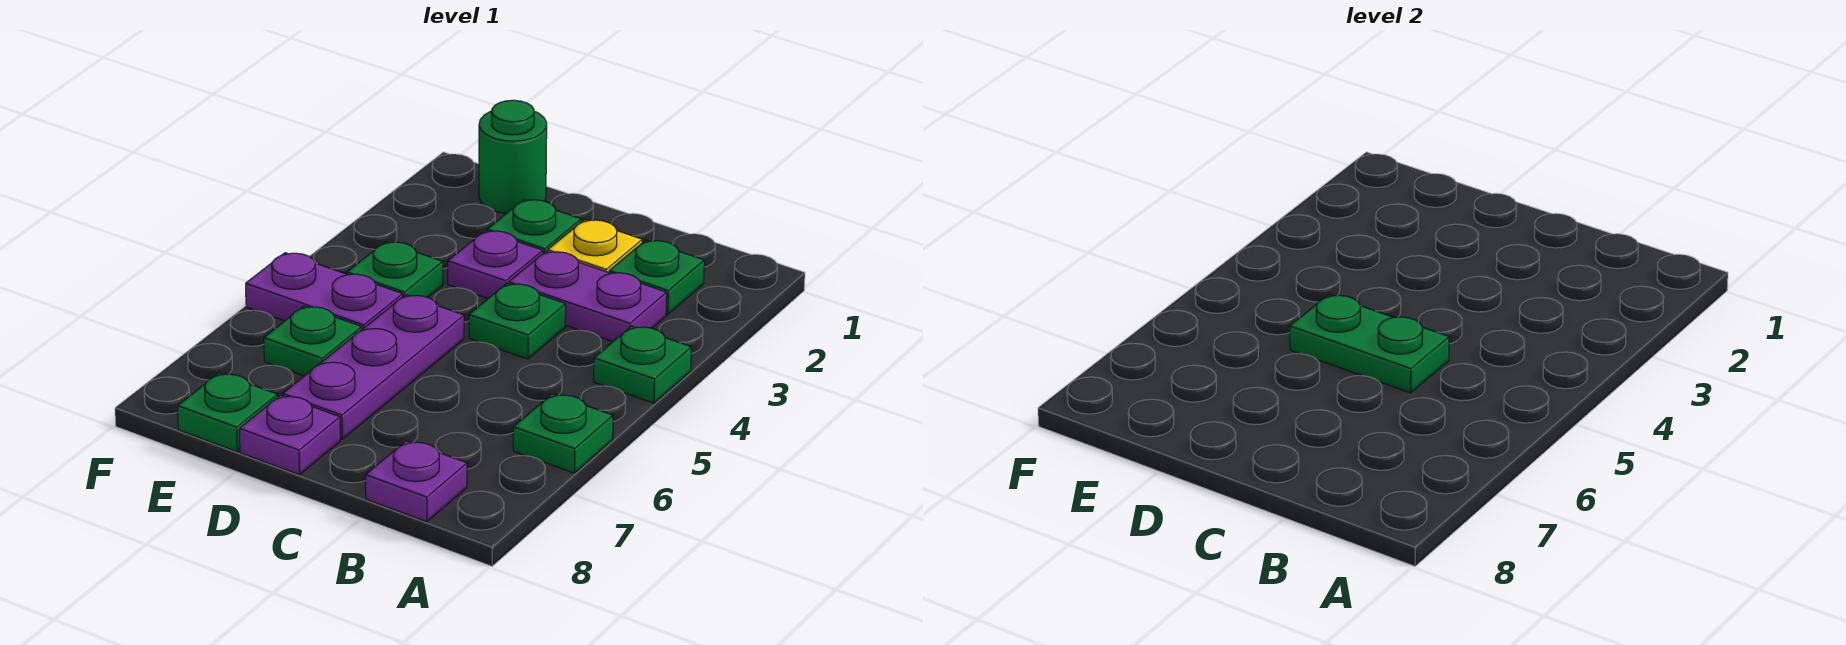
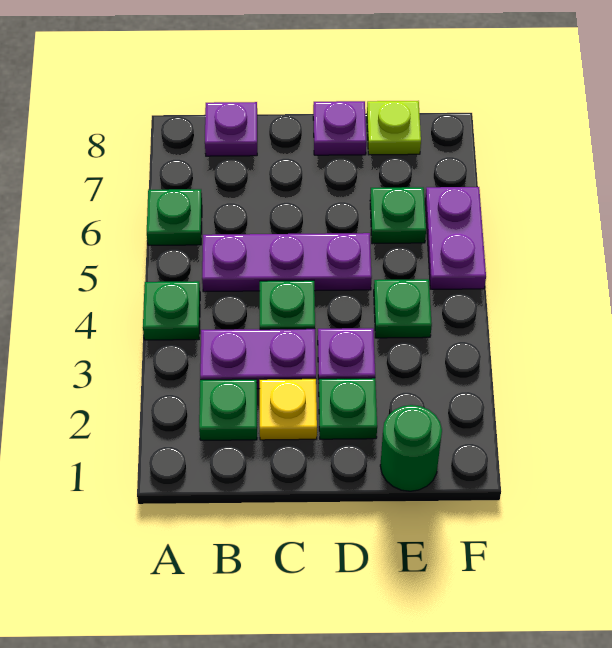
green 1x2 plate [1290,295,1449,393] -> none
purple 1x3 plate [283,295,464,439] -> purple 1x3 plate turned to [202,233,372,292]
purple 1x2 plate [246,253,403,329] -> purple 1x2 plate turned to [425,187,486,289]
green 1x1 plate [178,373,278,452] -> lime 1x1 plate [367,101,421,155]

